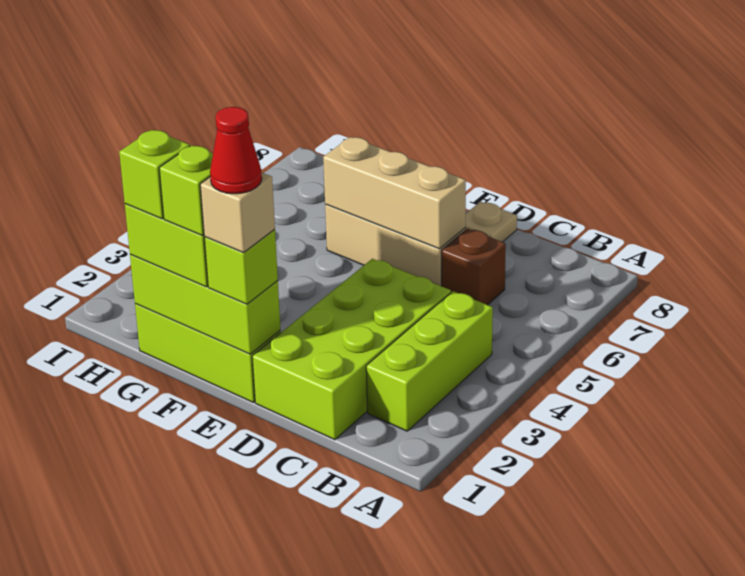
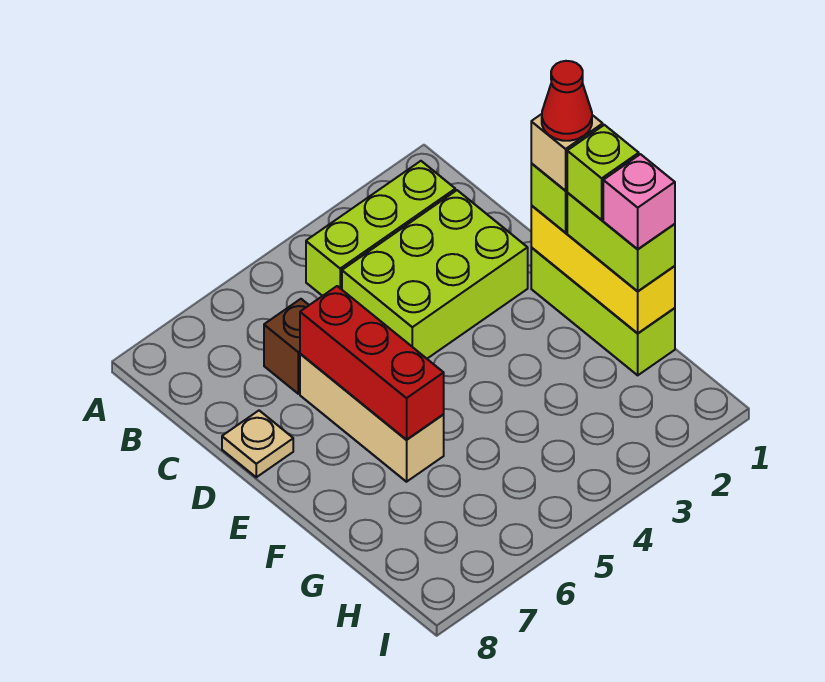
lime 2x4 brick [252,259,451,440] -> lime 2x3 brick [342,190,528,359]
tan 1x3 brick [323,137,466,249] -> red 1x3 brick [300,286,444,440]
lime 1x3 brick [130,254,281,354] -> yellow 1x3 brick [531,205,675,333]
lime 1x1 brick [119,130,190,219] -> pink 1x1 brick [603,154,675,249]

